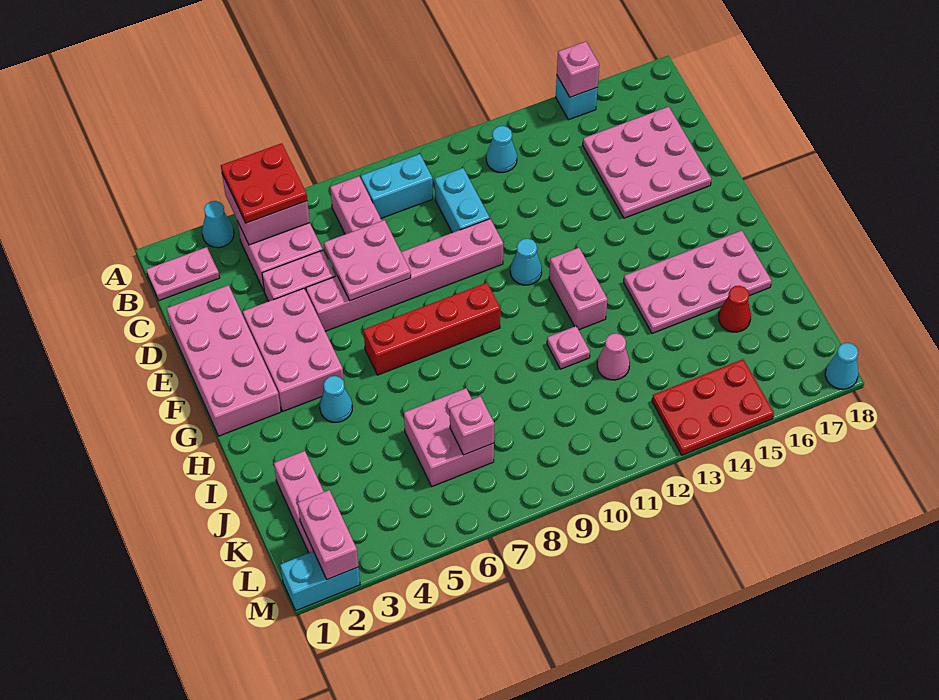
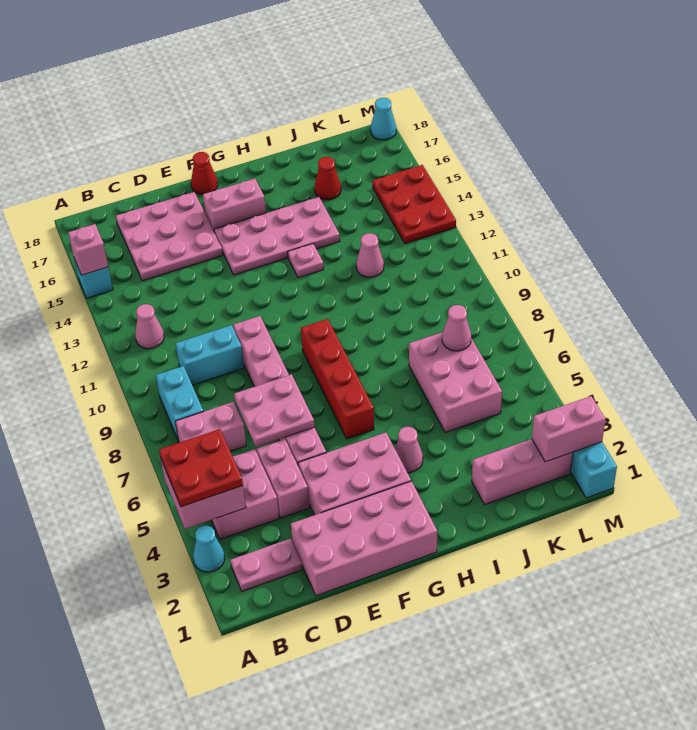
pink 1x2 plate [146,247,219,301] -> pink 1x2 plate turned to [230,539,302,591]
cyan 1x1 cone [486,126,517,172] -> pink 1x1 cone [135,304,164,349]
cyan 1x1 cone [510,239,542,285] -> none
none -> red 1x1 cone [191,152,218,195]
pink 1x2 brick [549,248,608,330] -> pink 1x2 brick moved to [203,179,266,233]
cyan 1x1 cone [320,376,353,422] -> pink 1x1 cone [395,427,423,473]
pink 2x4 plate [624,231,772,333] -> pink 2x4 plate turned to [214,197,340,275]
pink 1x1 plate [547,326,590,369] -> pink 1x1 plate moved to [288,244,324,278]
pink 2x2 brick [404,388,494,486] -> pink 2x3 brick [409,332,502,432]
pink 1x1 brick [450,396,494,455] -> pink 1x1 cone [442,305,471,351]

